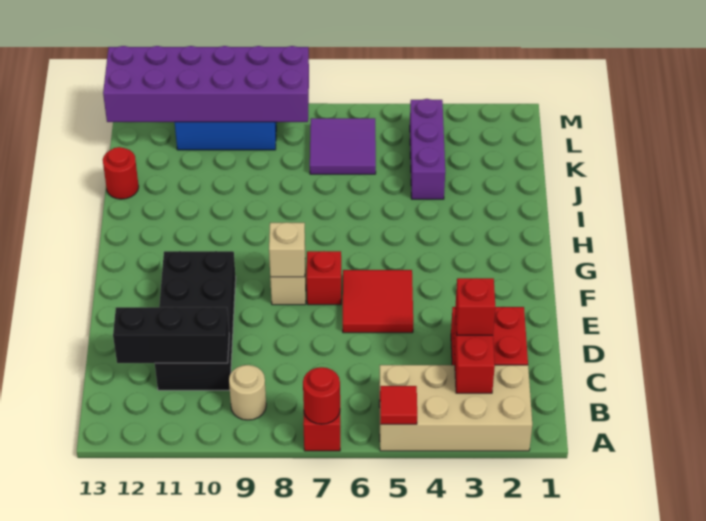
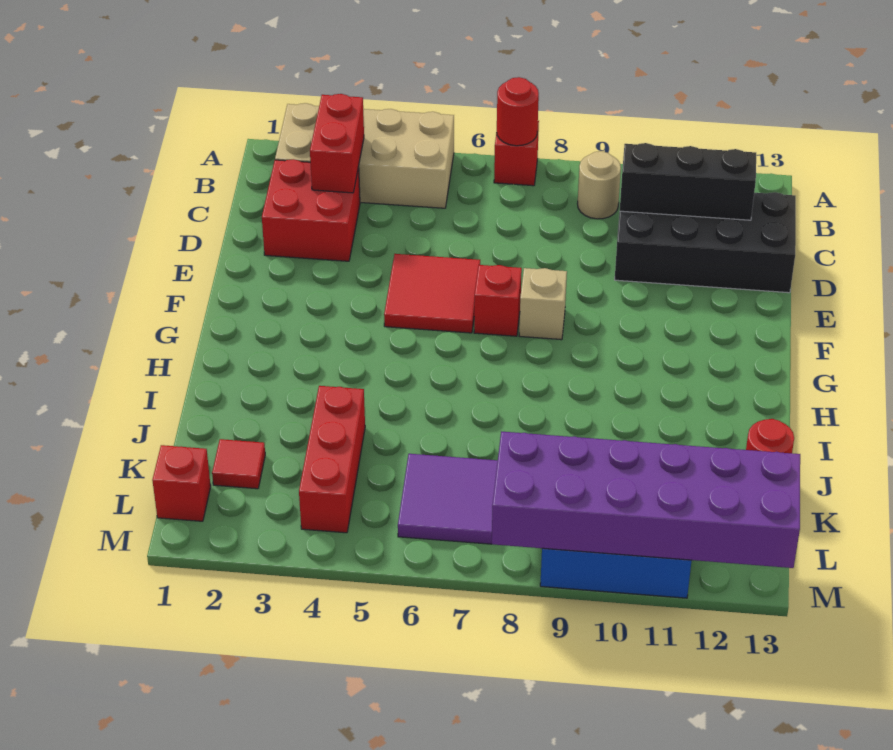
red 1x1 tile [380,386,417,424] -> red 1x1 tile moved to [212,439,265,489]
red 1x1 brick [455,278,495,335] -> red 1x1 brick moved to [152,445,211,521]
black 2x4 brick [155,251,236,390] -> black 2x4 brick turned to [615,192,796,293]
tan 1x1 brick [269,222,305,277] -> none
purple 1x3 brick [410,99,445,199] -> red 1x3 brick [299,386,365,533]

